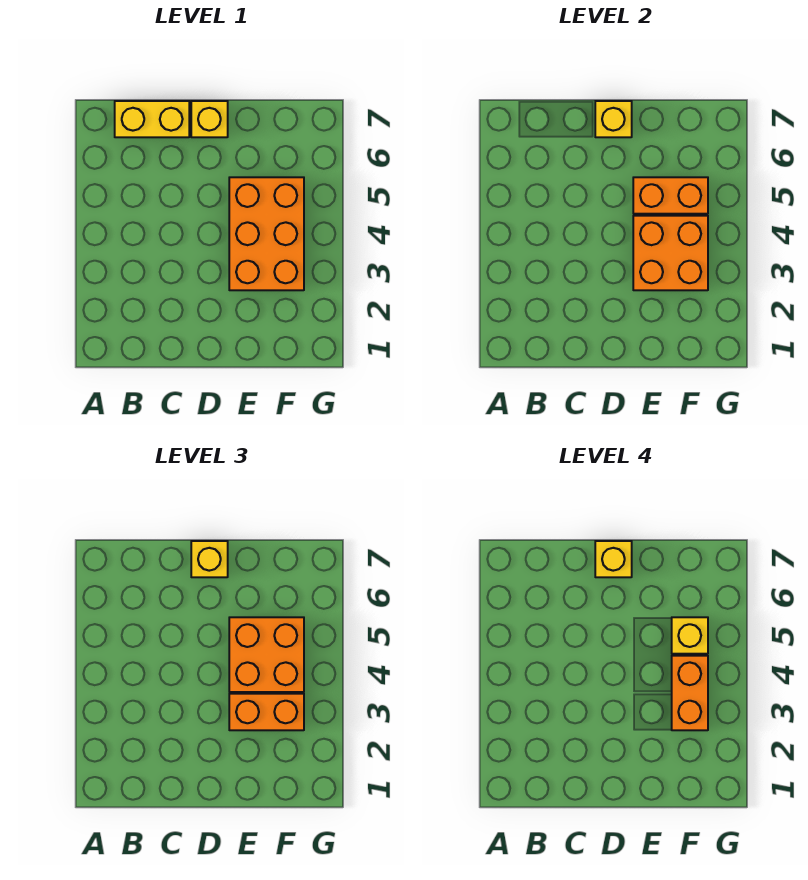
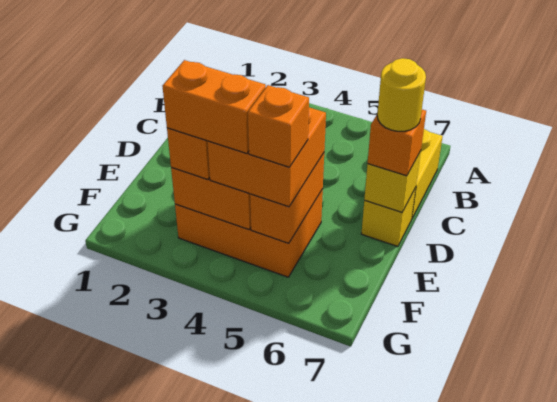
yellow 1x1 brick [191,541,228,577] -> orange 1x1 brick [368,110,426,176]
yellow 1x1 brick [595,541,632,577] -> yellow 1x1 round brick [377,58,426,131]
yellow 1x1 brick [672,617,708,654] -> orange 1x1 brick [248,85,309,167]

